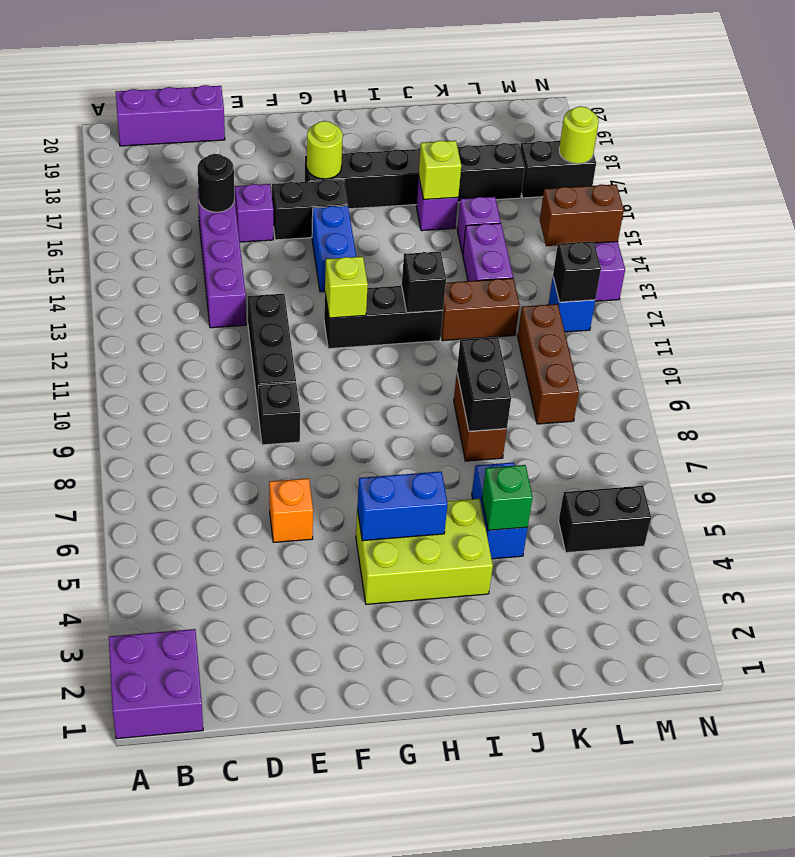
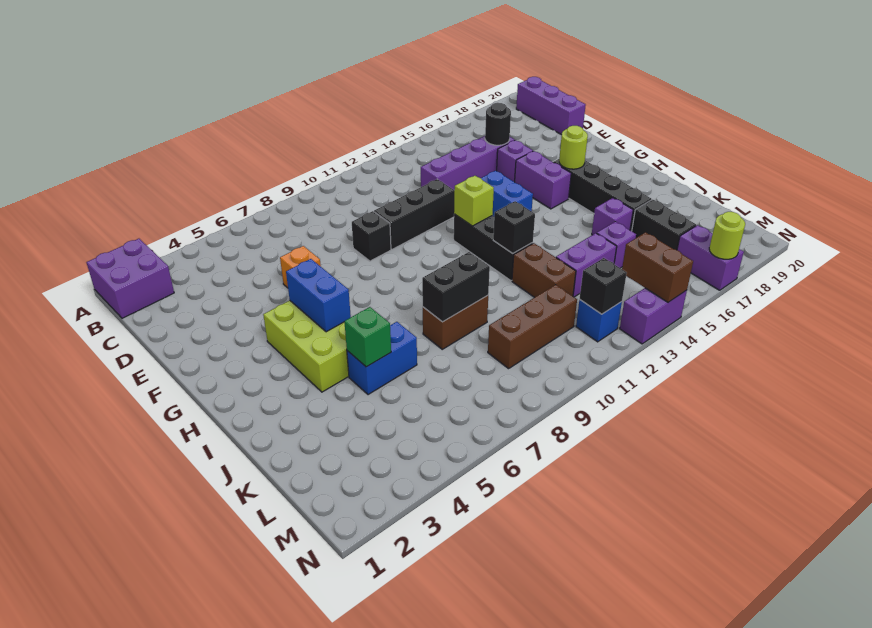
black 1x2 brick [272,180,348,240] -> purple 1x2 brick [515,151,571,209]
blue 1x2 brick [312,206,356,292] -> blue 1x2 brick turned to [481,171,533,216]
lime 1x1 brick [419,141,461,200] -> none
black 1x2 brick [559,486,651,553] -> none
black 1x2 brick [520,141,596,198] -> purple 1x2 brick [677,225,744,290]

